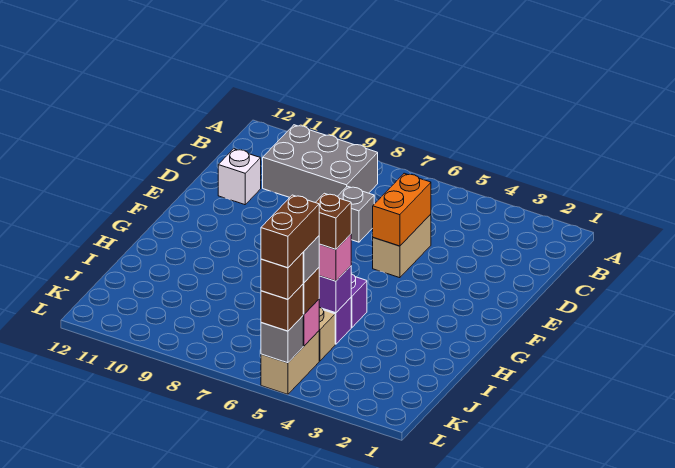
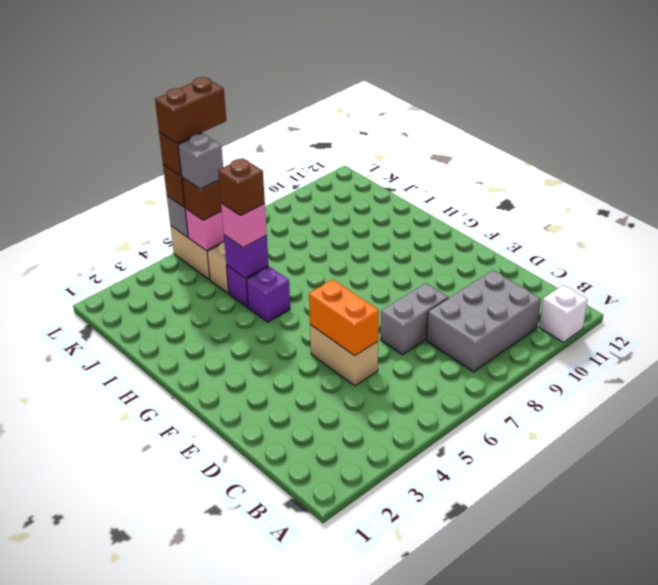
grey 1x1 brick [337,186,374,242] -> grey 1x2 brick [381,283,448,355]
white 1x1 brick [218,149,261,205] -> white 1x1 brick moved to [539,285,587,342]
brown 1x2 brick [261,195,319,268] -> brown 1x2 brick turned to [155,77,226,144]

